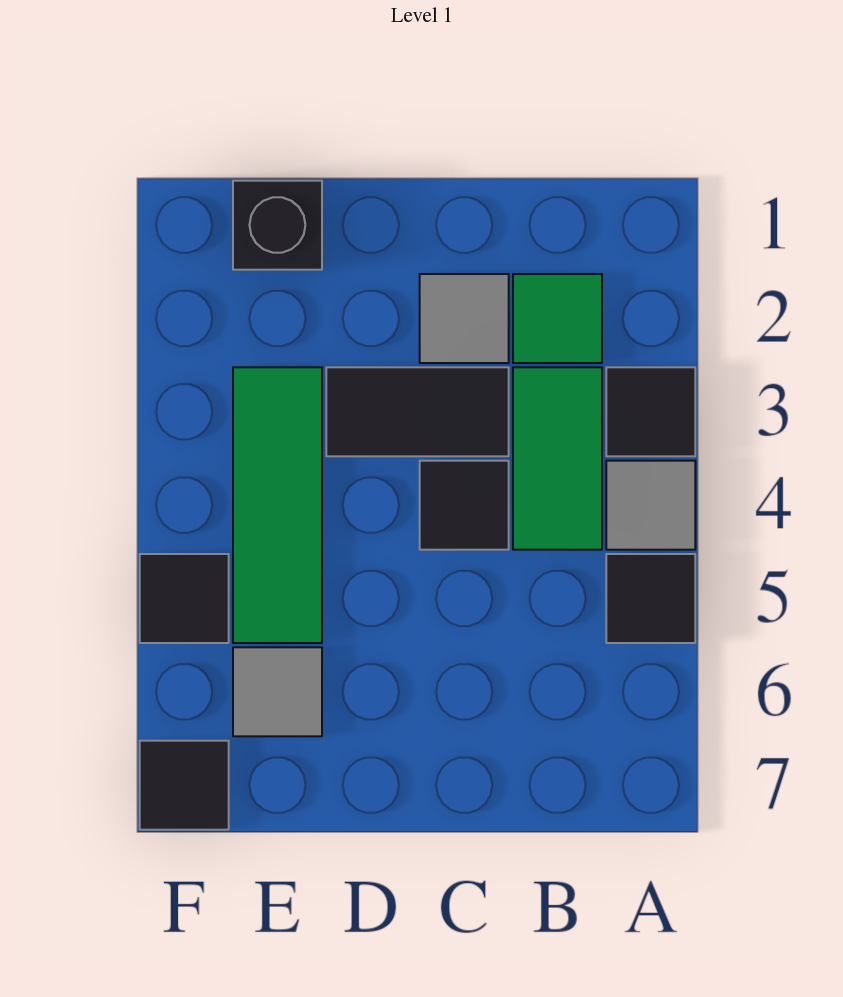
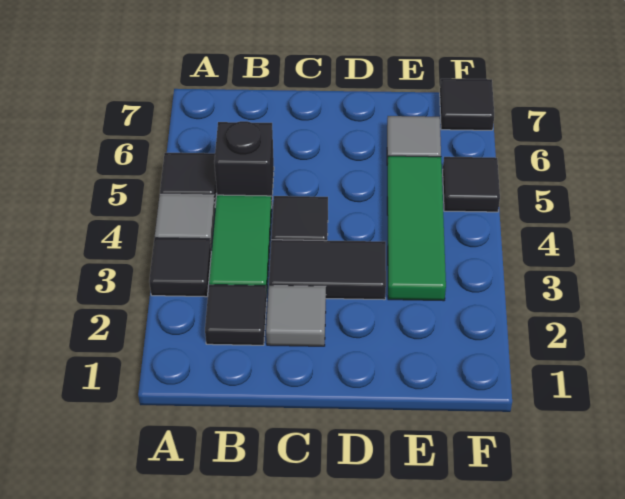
green 1x1 tile [513,274,602,363] -> black 1x1 tile [205,285,267,345]
black 1x1 brick [233,181,322,270] -> black 1x1 brick moved to [214,121,274,208]

